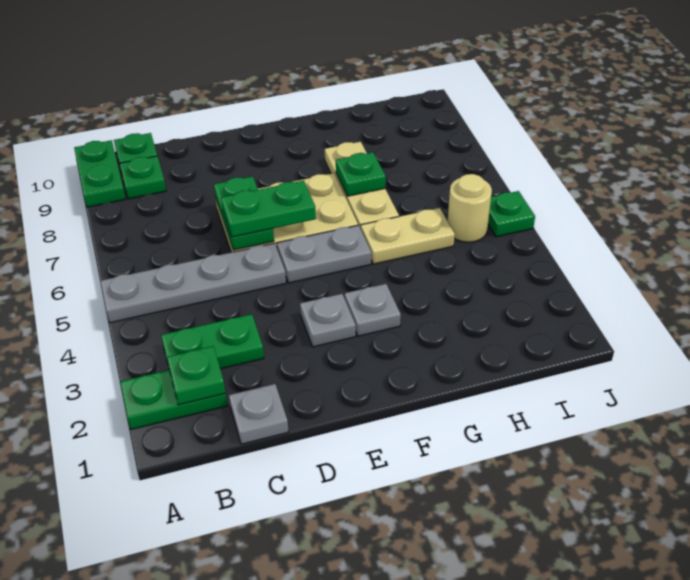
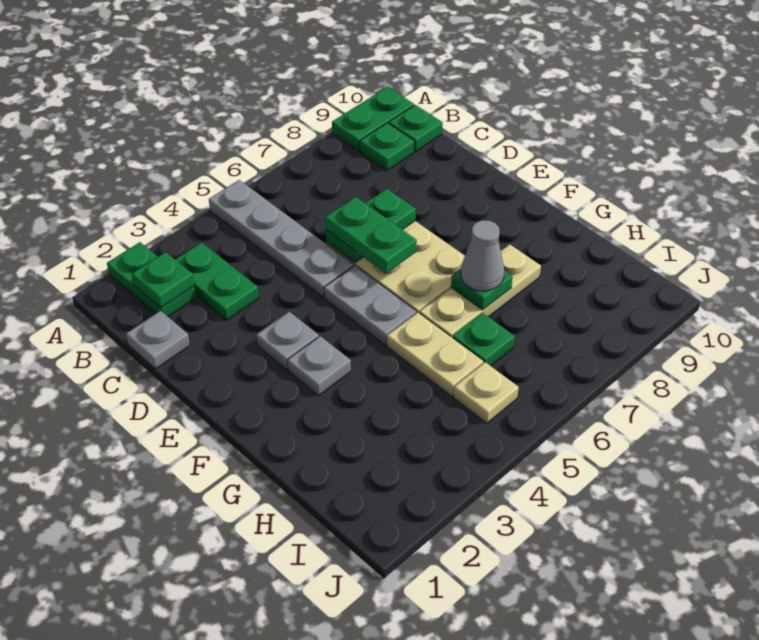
none -> grey 1x1 cone [461,220,504,291]
tan 1x1 round brick [448,174,492,242] -> tan 1x1 plate [454,362,519,423]
green 1x1 plate [488,191,535,237] -> green 1x1 plate moved to [452,313,515,366]

